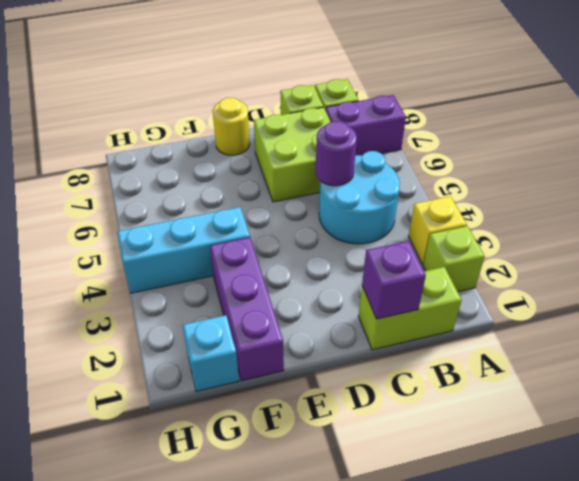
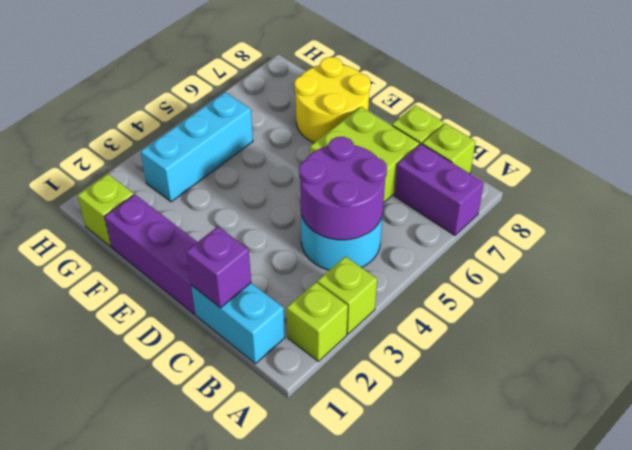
yellow 1x1 brick [409,196,467,264] -> lime 1x1 brick [317,257,377,334]
lime 1x2 brick [358,267,462,350] -> cyan 1x2 brick [191,283,285,364]
purple 1x1 round brick [316,121,357,186] -> purple 2x2 round brick [299,137,387,240]
yellow 1x1 round brick [213,98,250,155] -> yellow 2x2 round brick [295,57,371,143]
purple 1x3 brick [210,237,284,381] -> purple 1x3 brick turned to [104,195,197,314]
cyan 1x3 brick [117,207,250,293] -> cyan 1x3 brick turned to [140,92,253,202]
cyan 1x1 brick [182,315,239,391] -> lime 1x1 brick [78,174,134,247]

